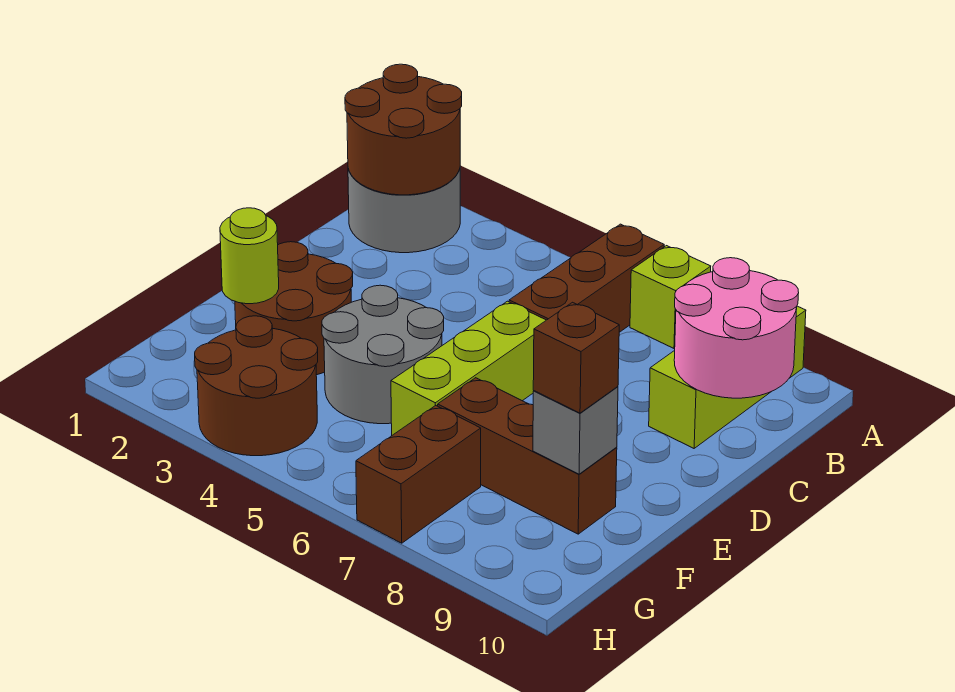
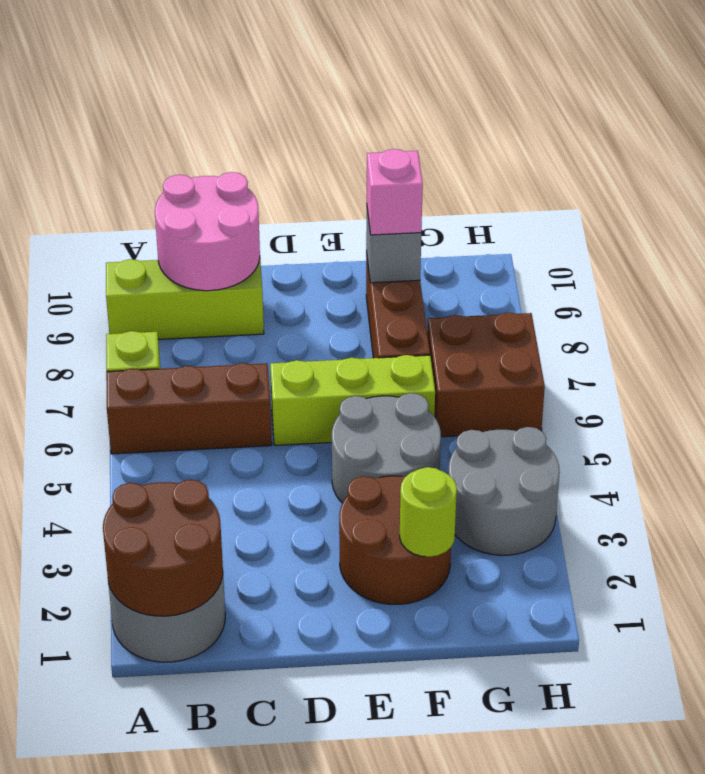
brown 1x1 brick [533,302,619,413] -> pink 1x1 brick [367,149,423,235]
brown 2x2 round brick [195,316,318,456] -> grey 2x2 round brick [448,427,560,555]
brown 1x2 brick [356,405,481,543] -> brown 2x2 brick [427,312,545,437]

